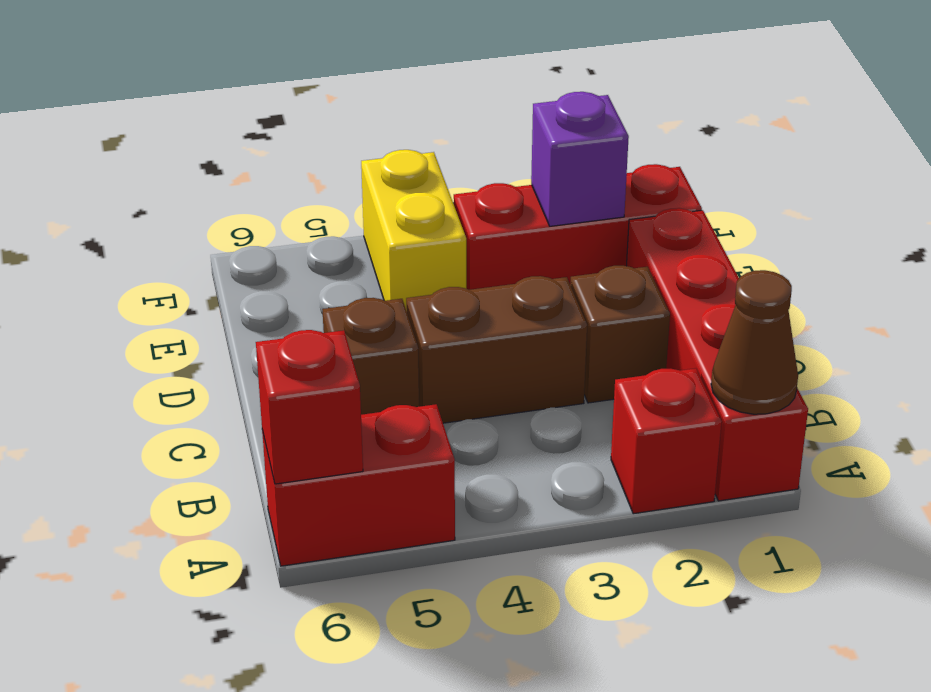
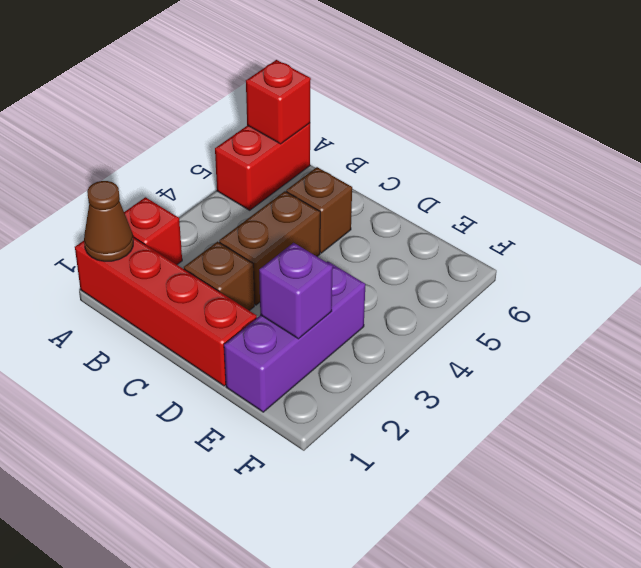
red 1x3 brick [454,164,702,290] -> purple 1x3 brick [224,261,365,412]
yellow 1x2 brick [361,150,466,311] -> none

